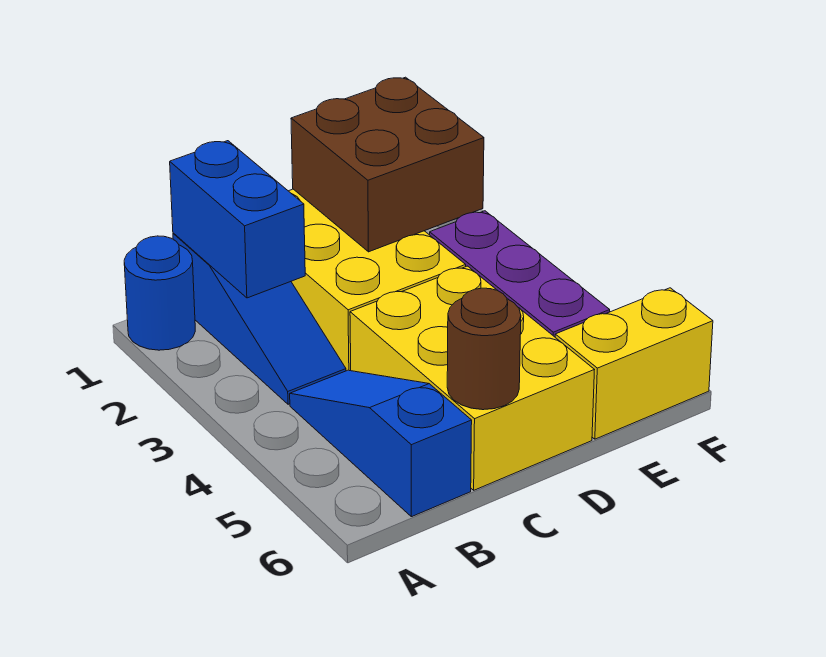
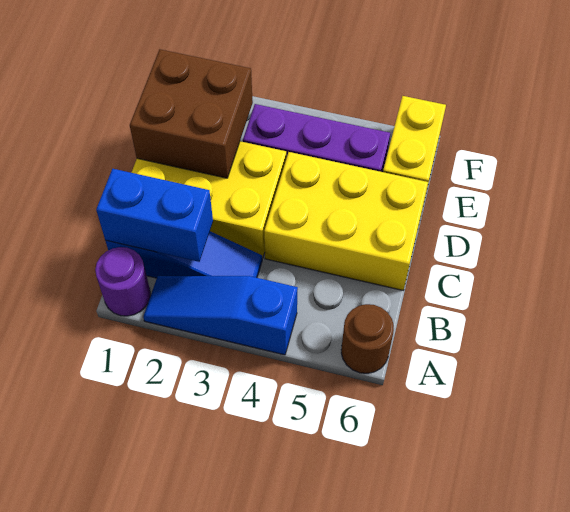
blue 1x1 round brick [124,236,195,350] -> purple 1x1 round brick [95,247,150,316]
blue 1x3 slope [290,370,472,517] -> blue 1x3 slope moved to [143,276,298,355]
brown 1x1 round brick [447,288,521,410] -> brown 1x1 round brick moved to [341,304,394,373]

